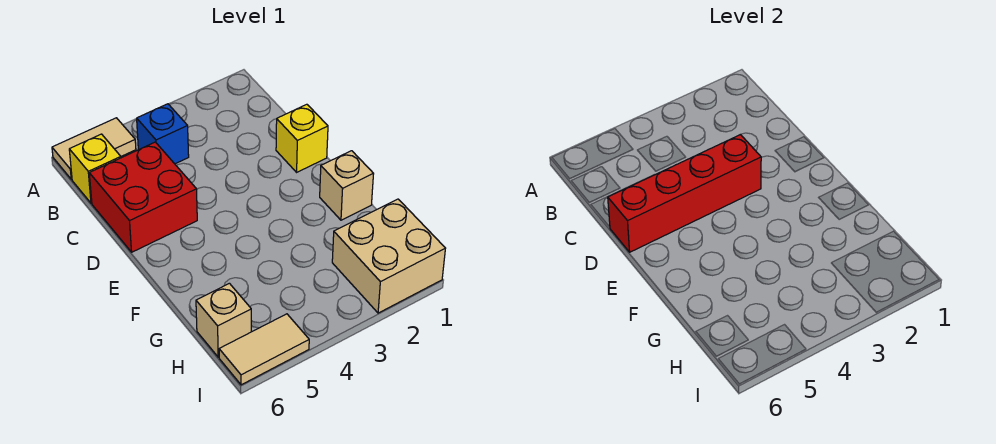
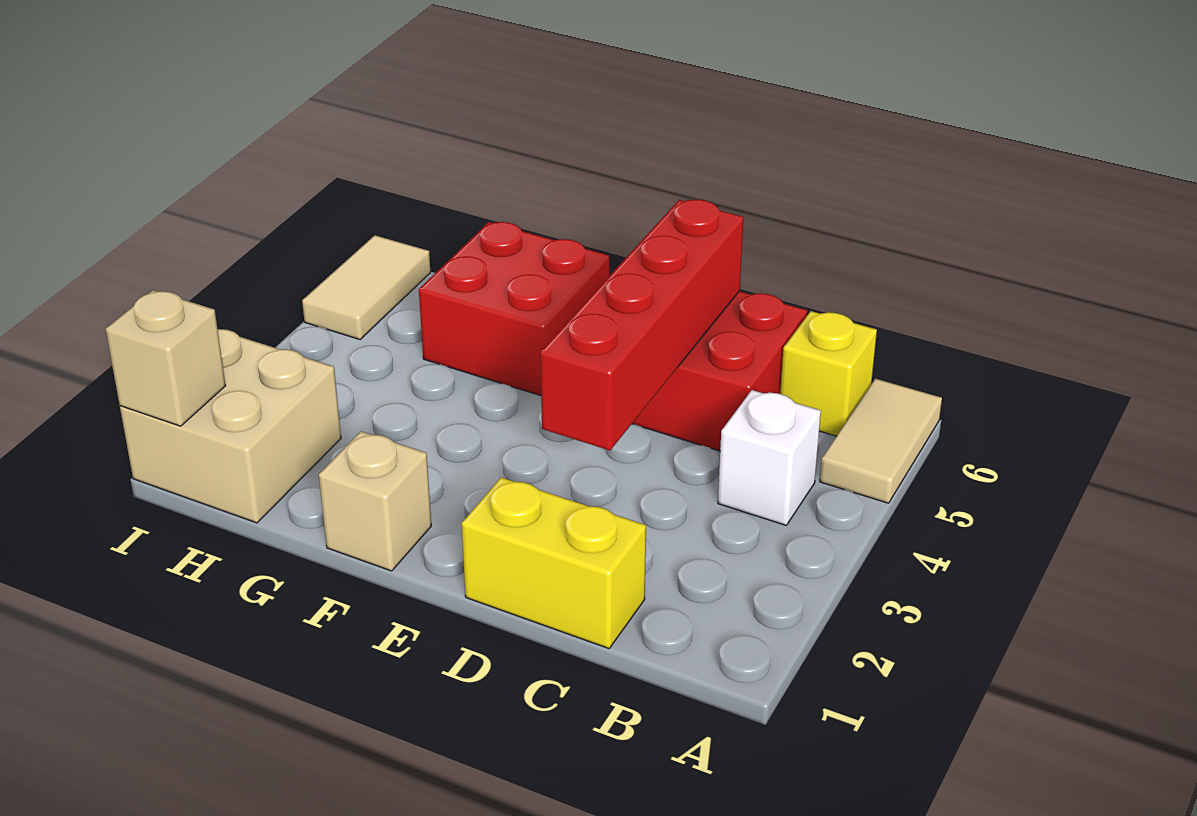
blue 1x1 brick [137,104,189,164] -> white 1x1 brick [718,390,821,525]
yellow 1x1 brick [276,104,328,172] -> yellow 1x2 brick [461,477,646,648]
none -> red 2x2 brick [419,222,609,396]
tan 1x1 brick [196,283,251,357] -> tan 1x1 brick moved to [106,290,226,426]

